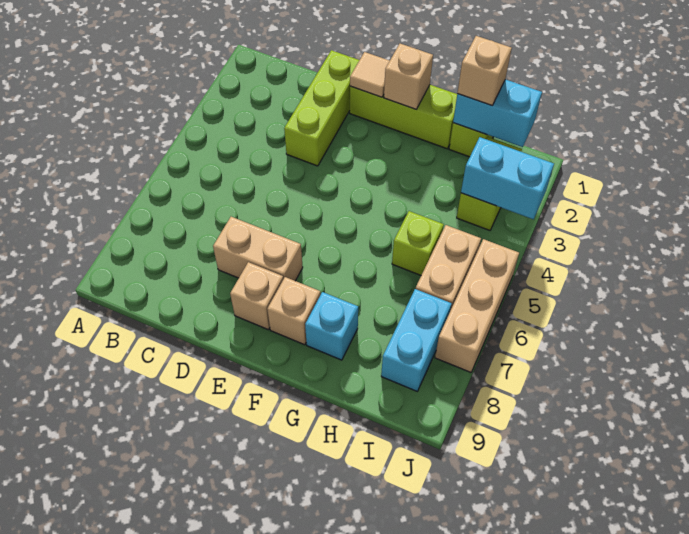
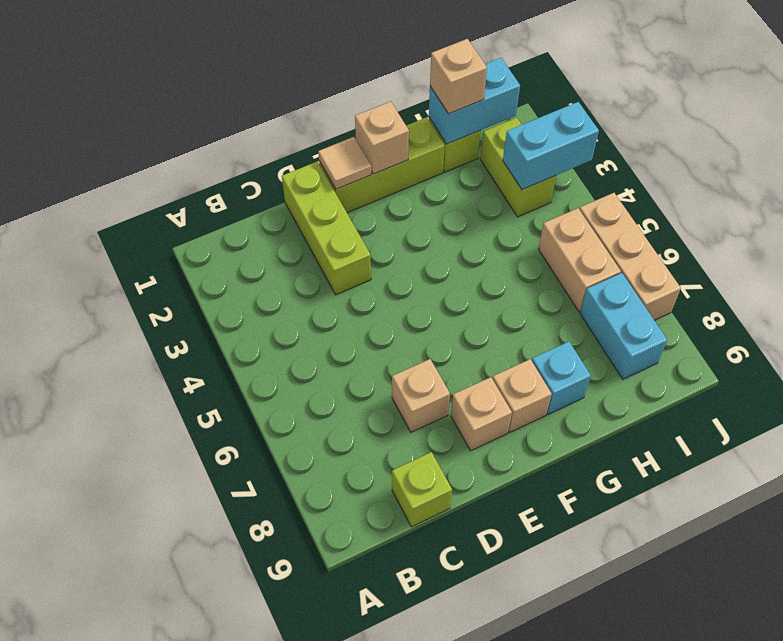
tan 1x2 brick [213,217,303,281] -> tan 1x1 brick [392,359,450,432]
lime 1x1 brick [392,211,444,275] -> lime 1x1 brick moved to [392,452,452,527]

